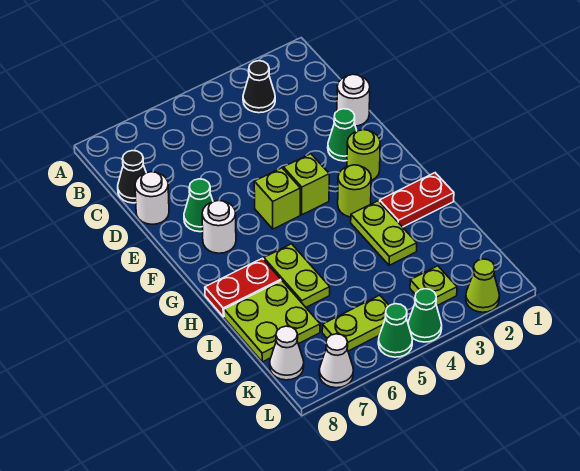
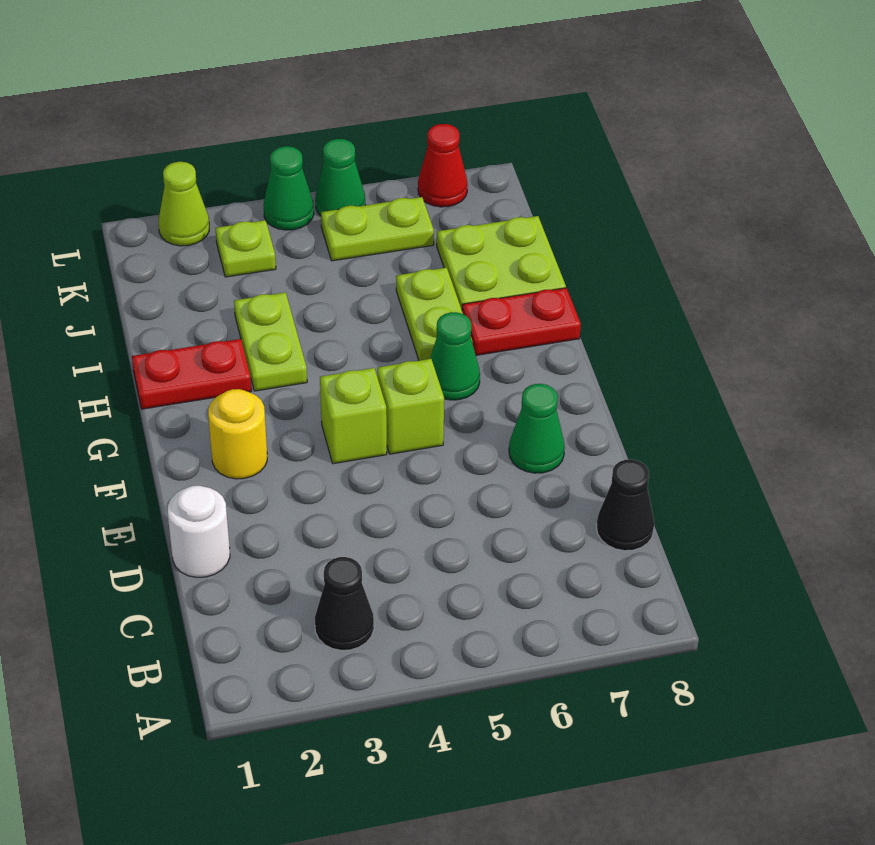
white 1x1 round brick [135,172,169,224] -> none
green 1x1 cone [328,109,357,161] -> green 1x1 cone moved to [430,312,480,400]
lime 1x1 round brick [347,130,380,180] -> yellow 1x1 round brick [208,389,267,479]
white 1x1 round brick [202,200,236,253] -> none
lime 1x1 round brick [338,165,371,217] -> none
white 1x1 cone [270,326,304,380] -> none
white 1x1 cone [319,334,353,388] -> red 1x1 cone [418,124,468,207]

